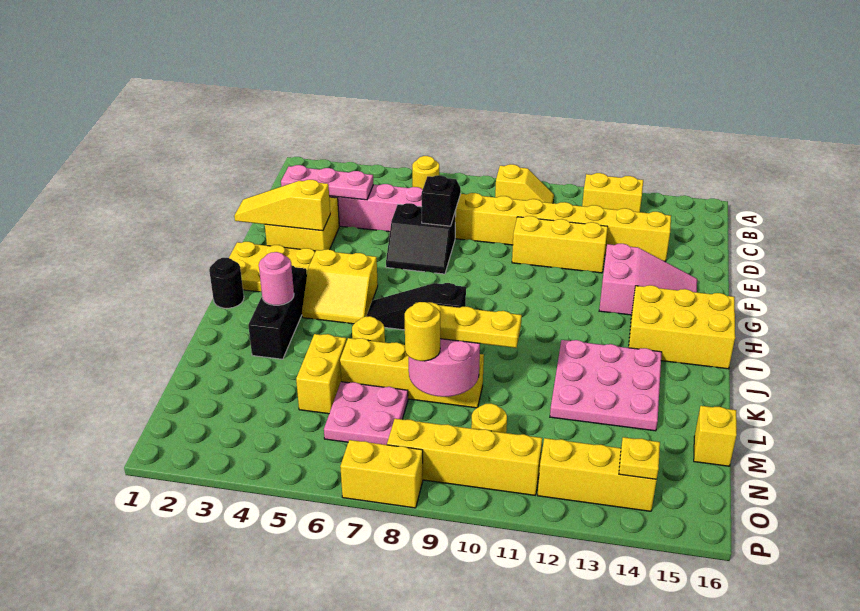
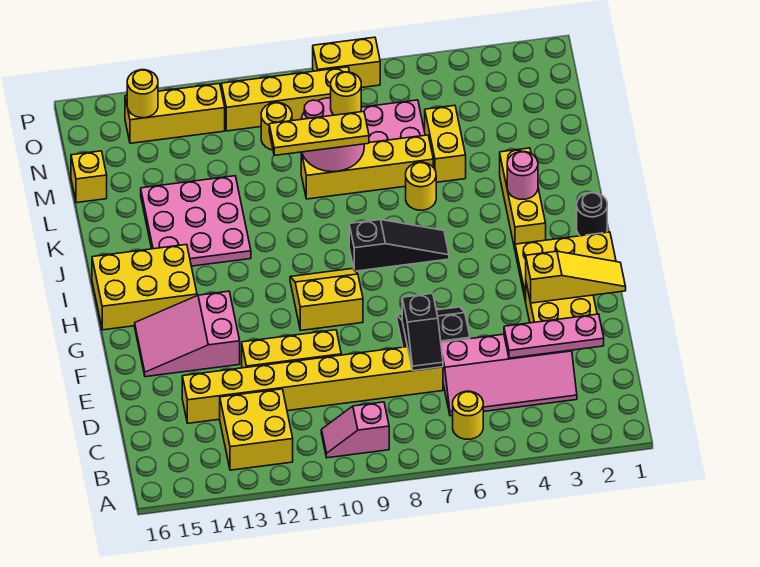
yellow 1x2 slope [495,164,554,203] -> pink 1x2 slope [321,402,389,458]
yellow 1x2 brick [582,173,643,212] -> yellow 2x2 brick [220,389,293,470]
yellow 2x2 slope [302,249,378,324] -> yellow 2x2 slope moved to [290,269,363,330]
black 1x3 brick [248,265,307,359] -> yellow 1x3 brick [500,148,546,249]
yellow 1x1 plate [619,437,660,479] -> yellow 1x1 round brick [127,70,158,118]

